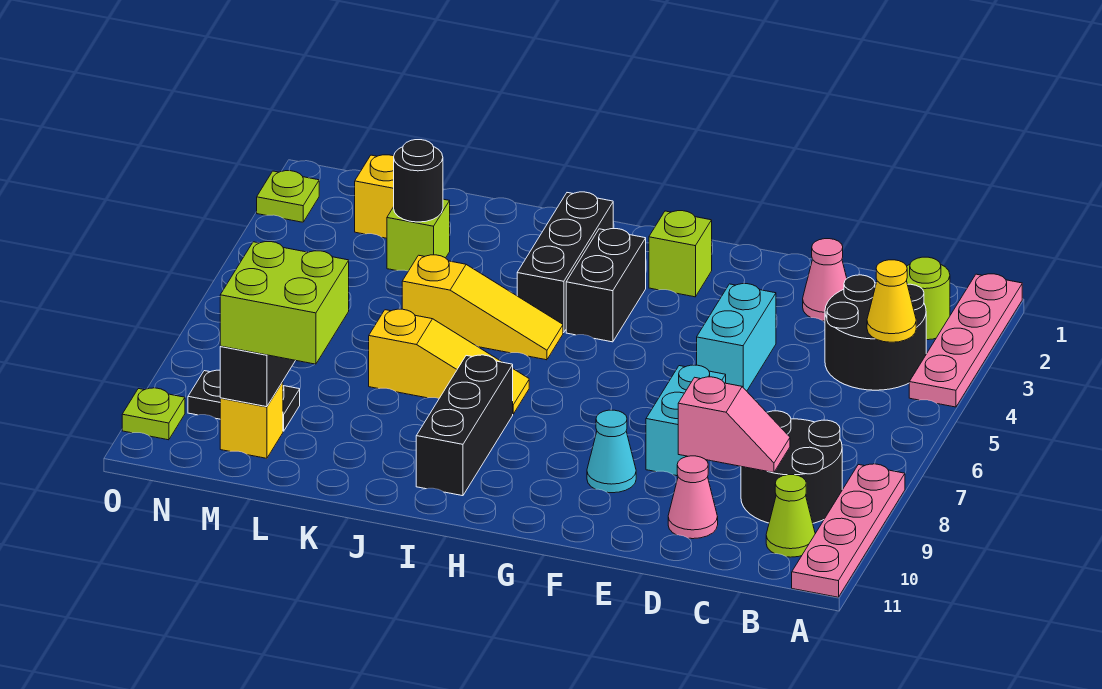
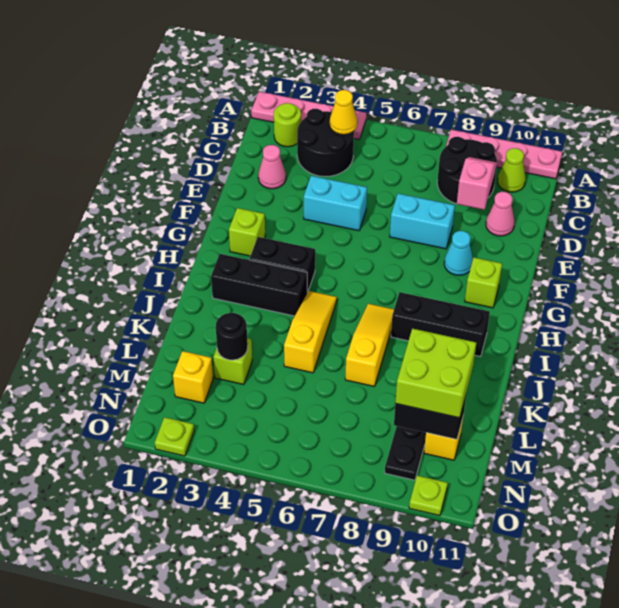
none -> lime 1x1 brick [465,258,502,308]

